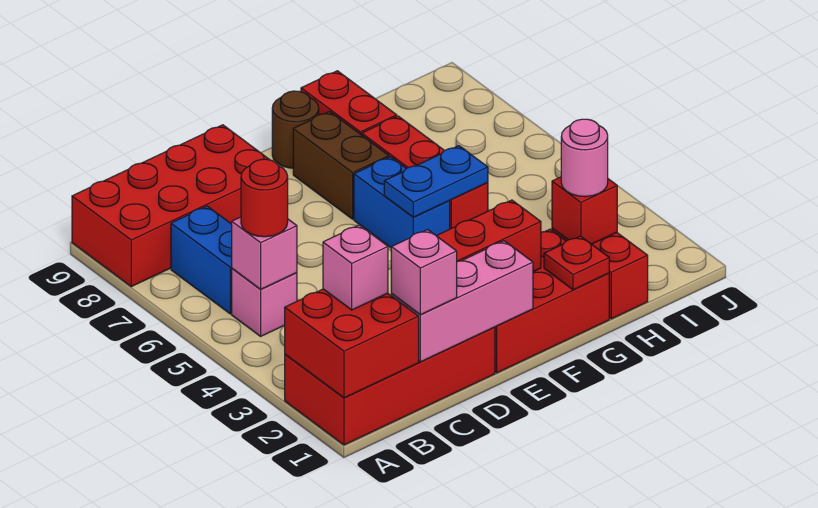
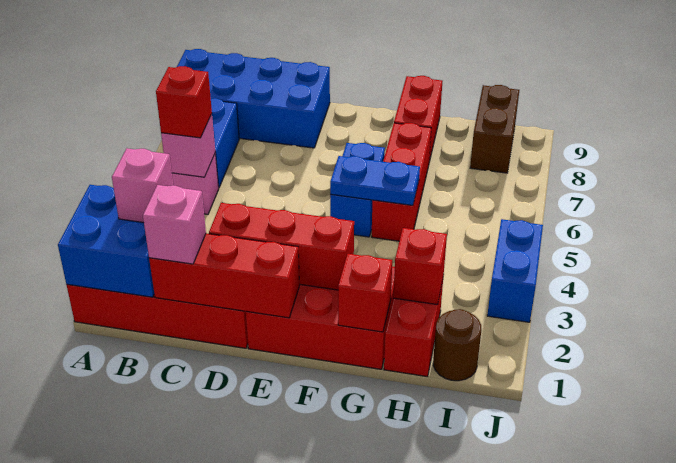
red 2x2 brick [285,289,419,398] -> blue 2x2 brick [58,185,154,297]
red 2x4 brick [72,125,269,287] -> blue 2x4 brick [177,49,330,148]
red 1x1 round brick [241,159,288,237] -> red 1x1 brick [156,66,212,138]
pink 1x3 brick [391,241,533,362] -> red 1x3 brick [149,233,299,318]
brown 1x2 brick [293,112,389,219] -> brown 1x2 brick moved to [470,85,519,173]
brown 1x1 round brick [272,91,319,168] -> brown 1x1 round brick moved to [433,309,481,381]
red 1x1 plate [544,236,609,290] -> red 1x1 brick [338,254,392,332]
pink 1x1 round brick [561,119,608,197] -> none
none -> blue 1x2 brick [487,219,543,322]

